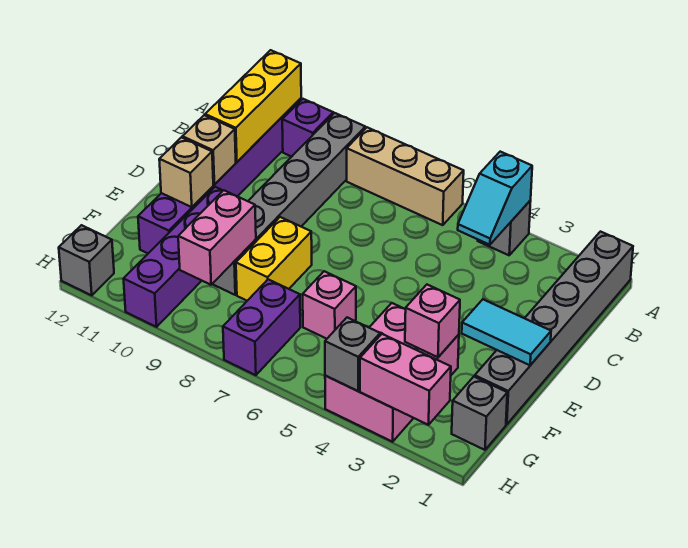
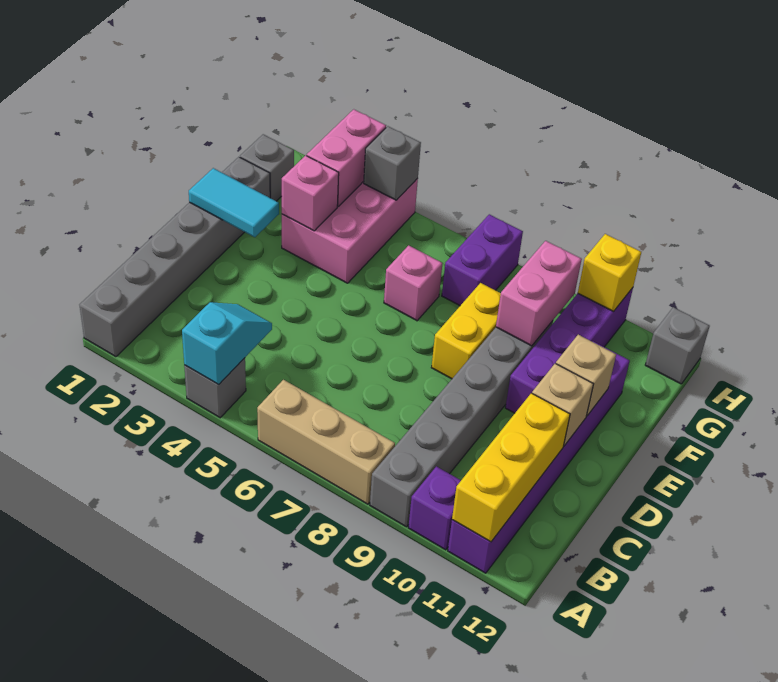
pink 1x2 brick [360,334,451,425] -> pink 1x2 brick turned to [307,109,386,206]
none -> yellow 1x1 brick [578,234,641,311]

